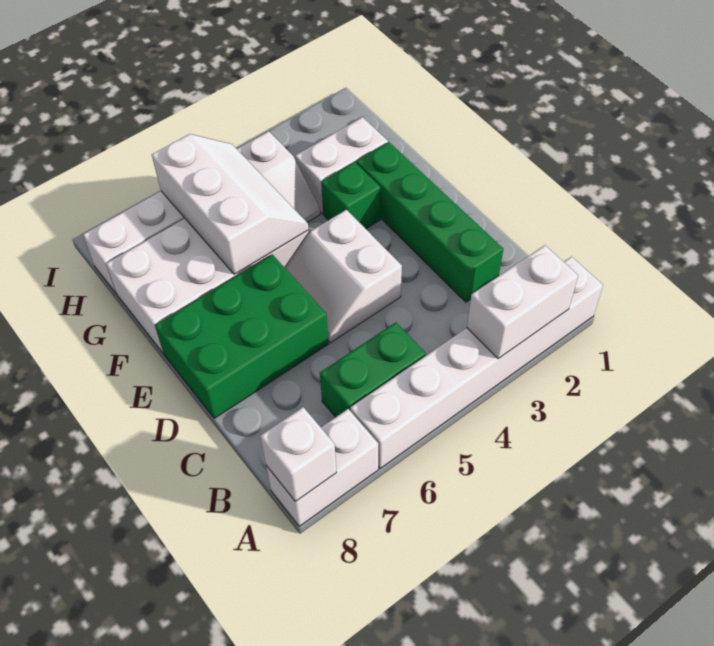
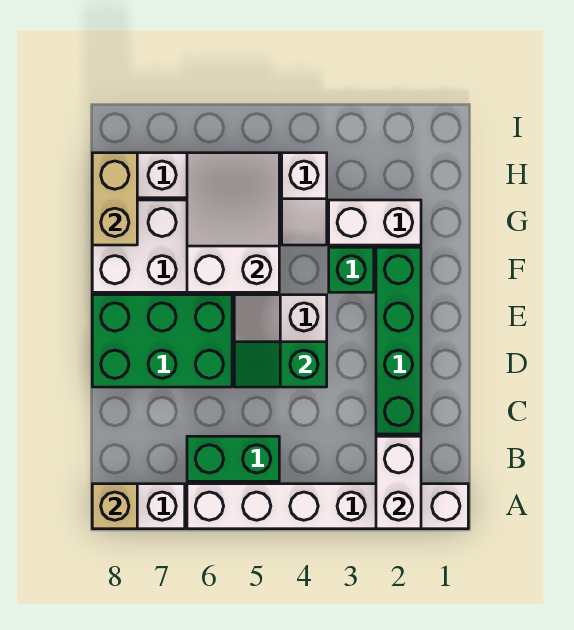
white 1x2 brick [467,245,578,359] -> white 1x2 brick turned to [376,436,421,529]
white 1x1 brick [260,407,337,502] -> tan 1x1 brick [92,484,137,529]
none -> green 1x2 slope [234,342,327,387]
white 2x3 slope [152,134,309,274] -> white 2x3 slope turned to [187,153,279,292]
none -> tan 1x2 brick [92,153,137,245]

